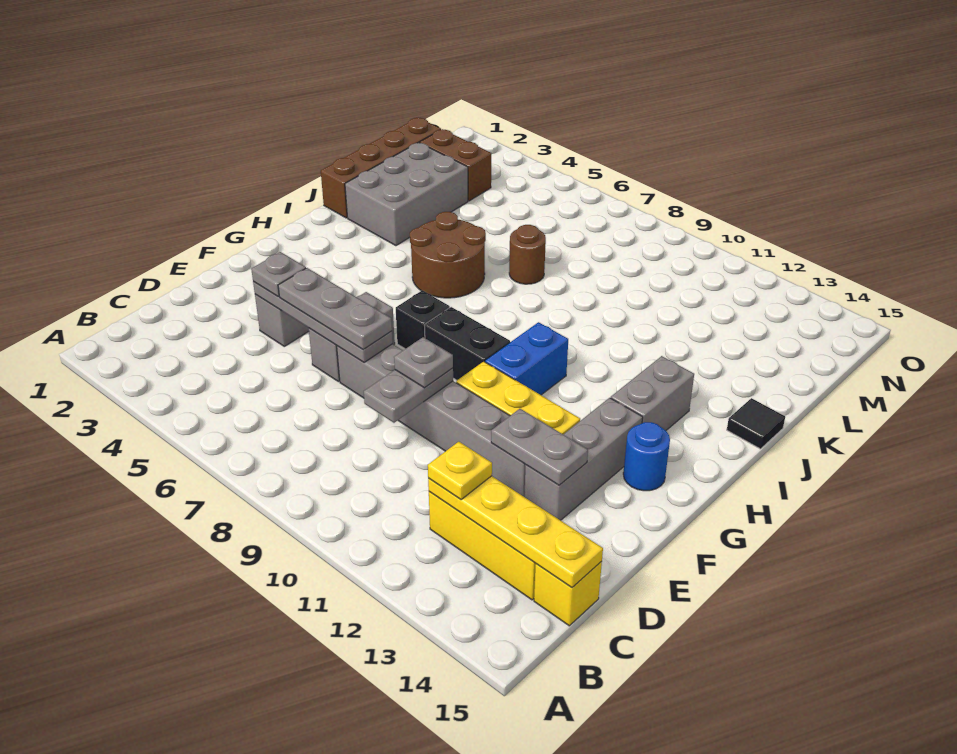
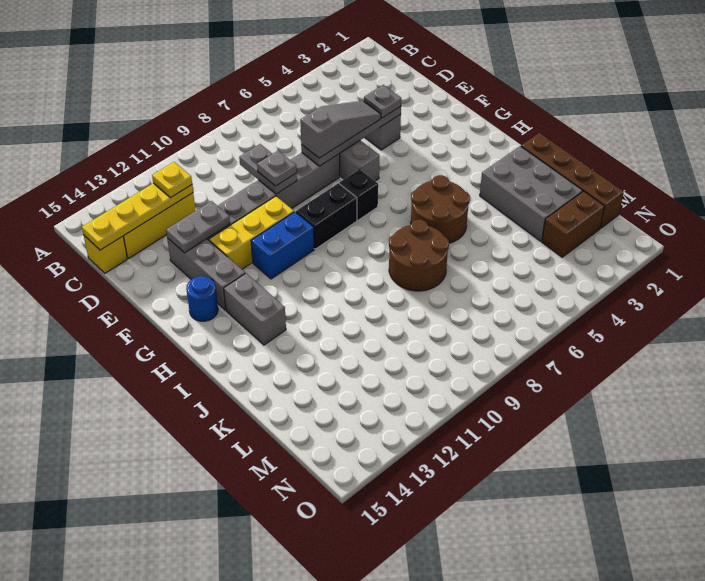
grey 1x3 plate [278,268,392,350] -> grey 1x3 slope [300,101,381,158]
blue 1x2 brick [485,322,568,395] -> blue 1x2 brick turned to [251,212,314,279]
black 1x1 tile [727,398,785,449] -> none
brown 1x1 round brick [509,225,546,284] -> brown 2x2 round brick [389,220,449,291]

